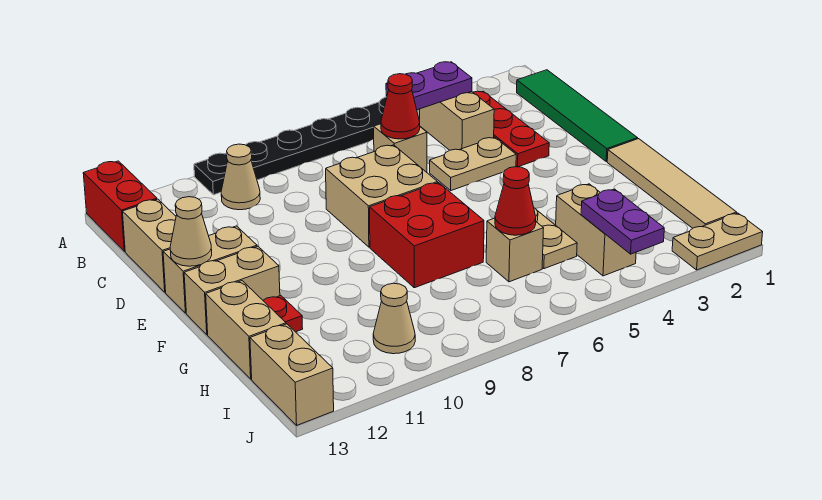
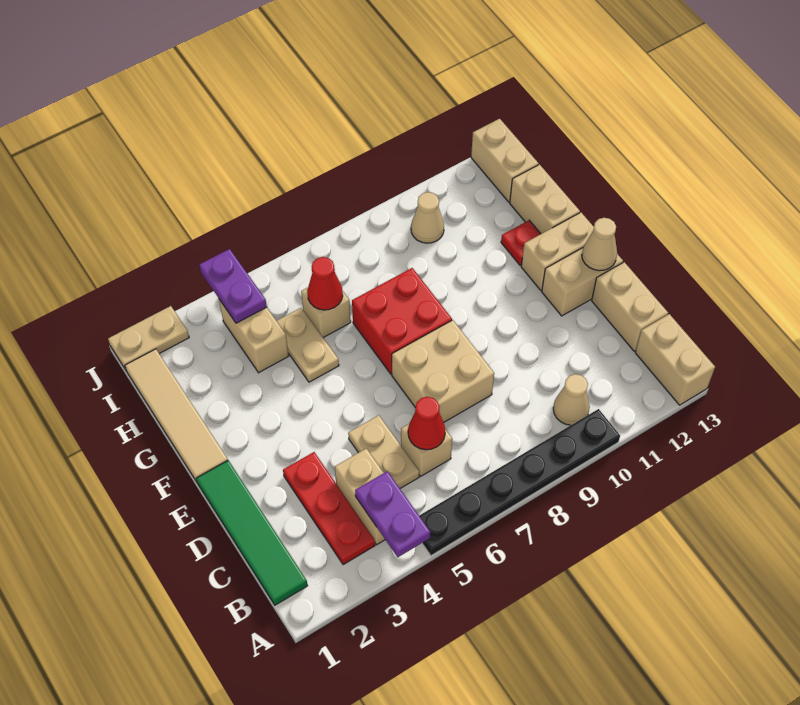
red 1x2 brick [83,161,157,252] -> tan 1x2 brick [635,314,715,405]
purple 1x2 plate [386,62,472,110] -> purple 1x2 plate turned to [355,471,430,557]
tan 1x2 plate [430,137,516,190] -> tan 1x2 plate turned to [348,415,419,488]

